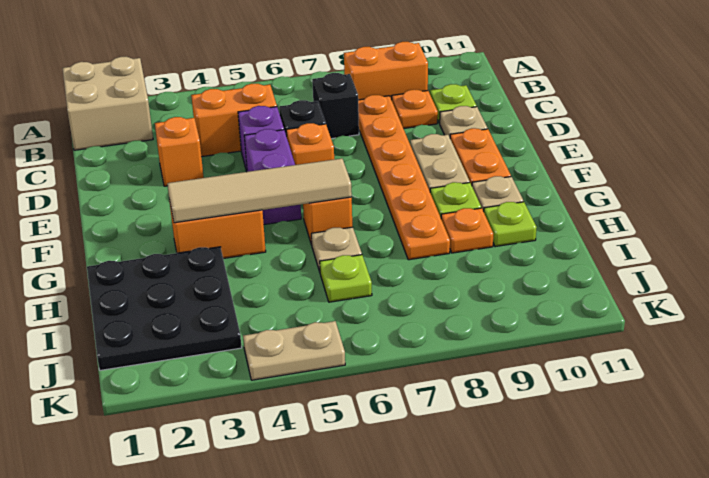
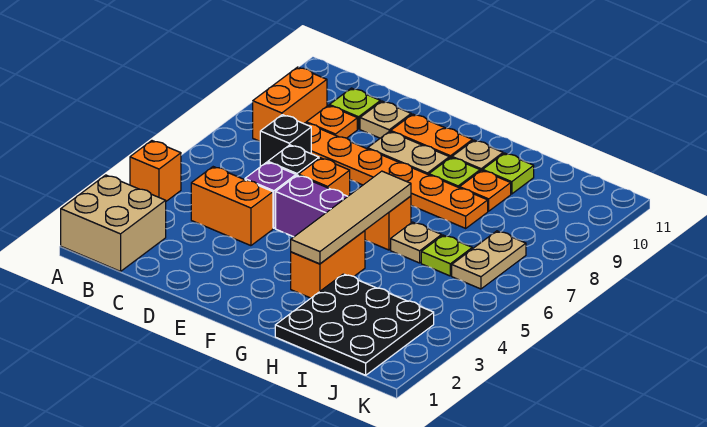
orange 1x2 brick [191,84,277,157] -> orange 1x2 brick turned to [191,167,273,246]
orange 1x1 brick [155,117,204,186] -> orange 1x1 brick moved to [130,141,181,201]
tan 1x2 plate [243,321,345,380] -> tan 1x2 plate moved to [452,231,526,289]

